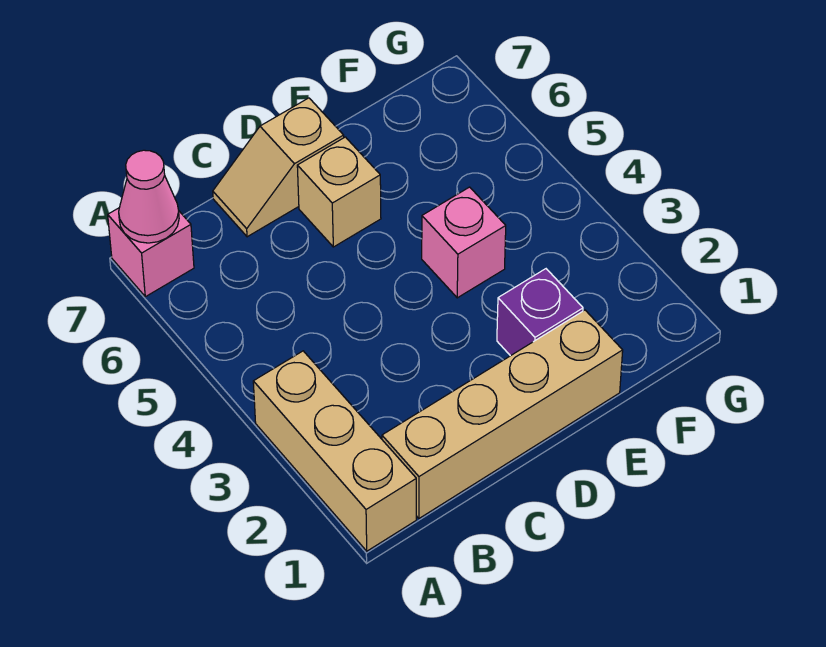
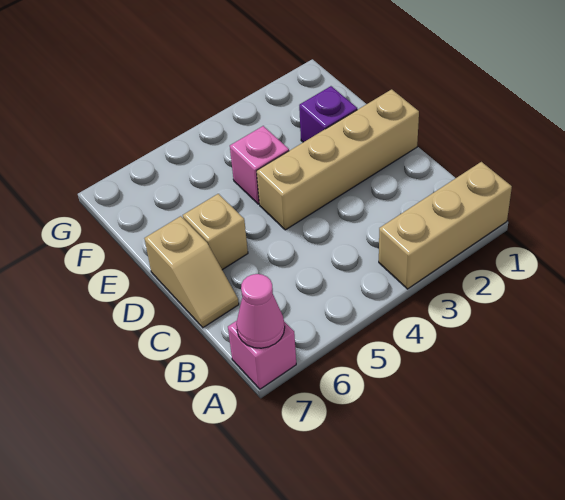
tan 1x4 brick [382,310,623,518] -> tan 1x4 brick turned to [257,89,419,230]

